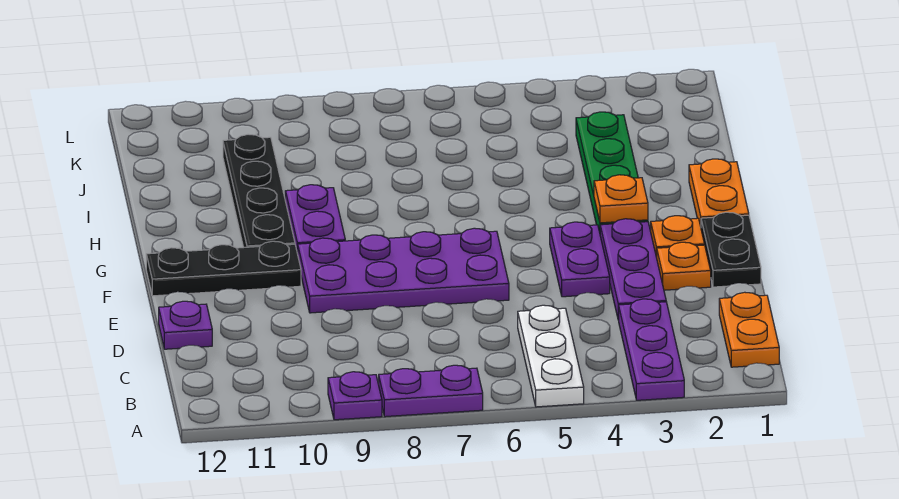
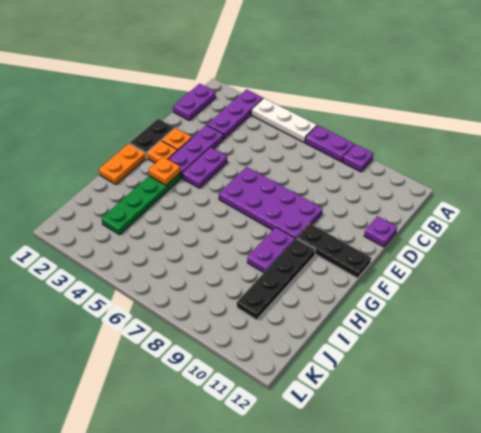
white 1x3 plate [518,305,584,407] -> white 1x3 plate turned to [251,98,317,142]
orange 1x2 plate [719,292,779,367] -> purple 1x2 plate [173,84,216,120]

